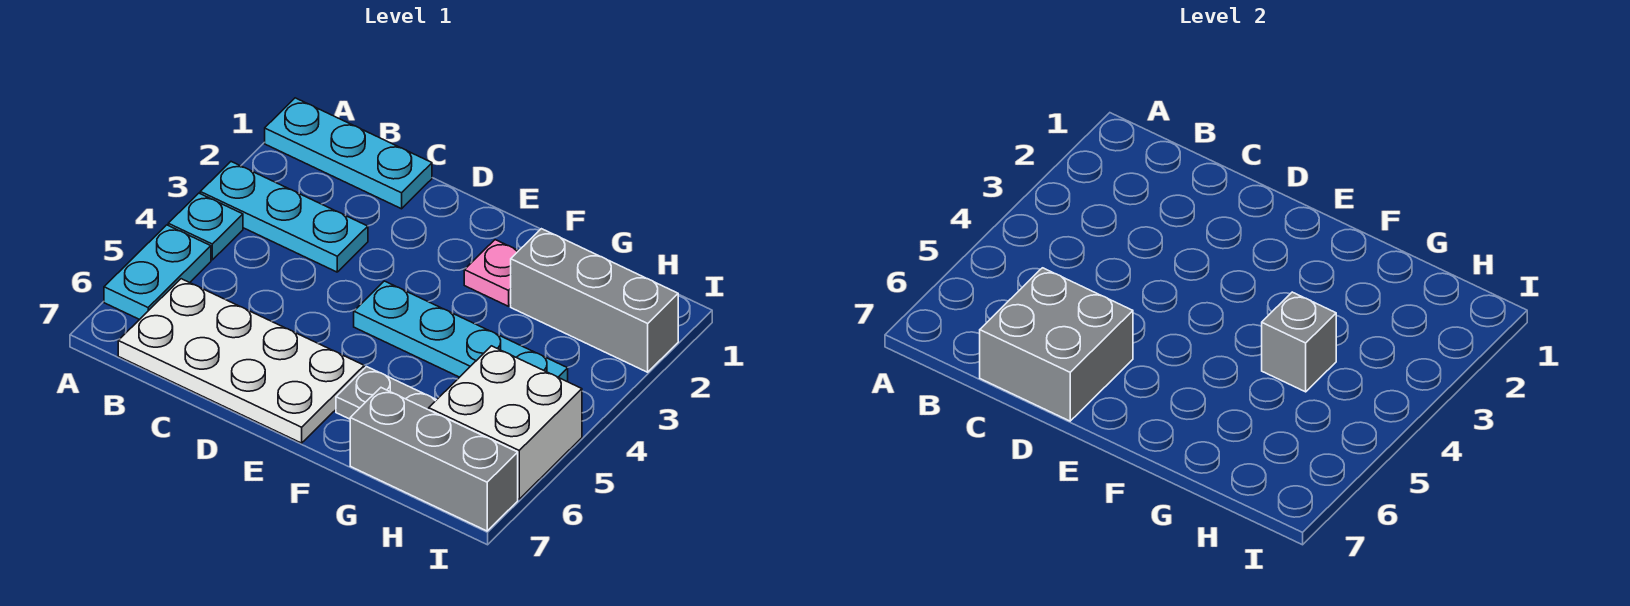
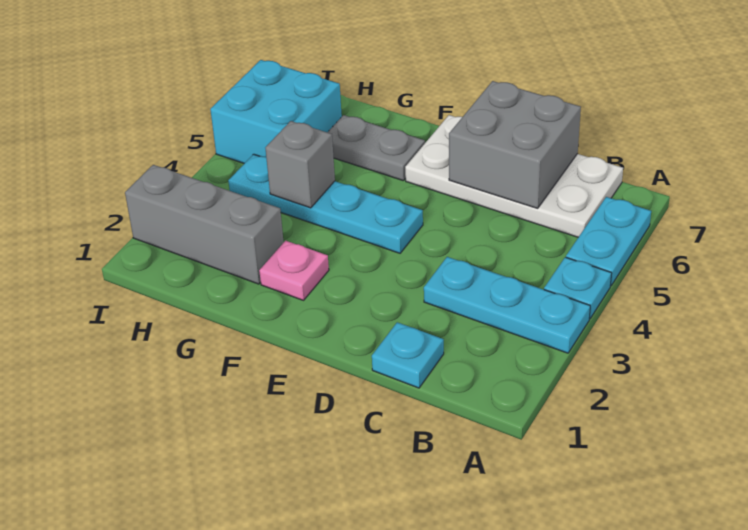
cyan 1x3 plate [265,98,432,209] -> cyan 1x1 plate [372,322,444,388]
grey 1x3 brick [350,388,518,531] -> none
white 2x2 brick [429,346,582,499] -> cyan 2x2 brick [210,60,342,163]

